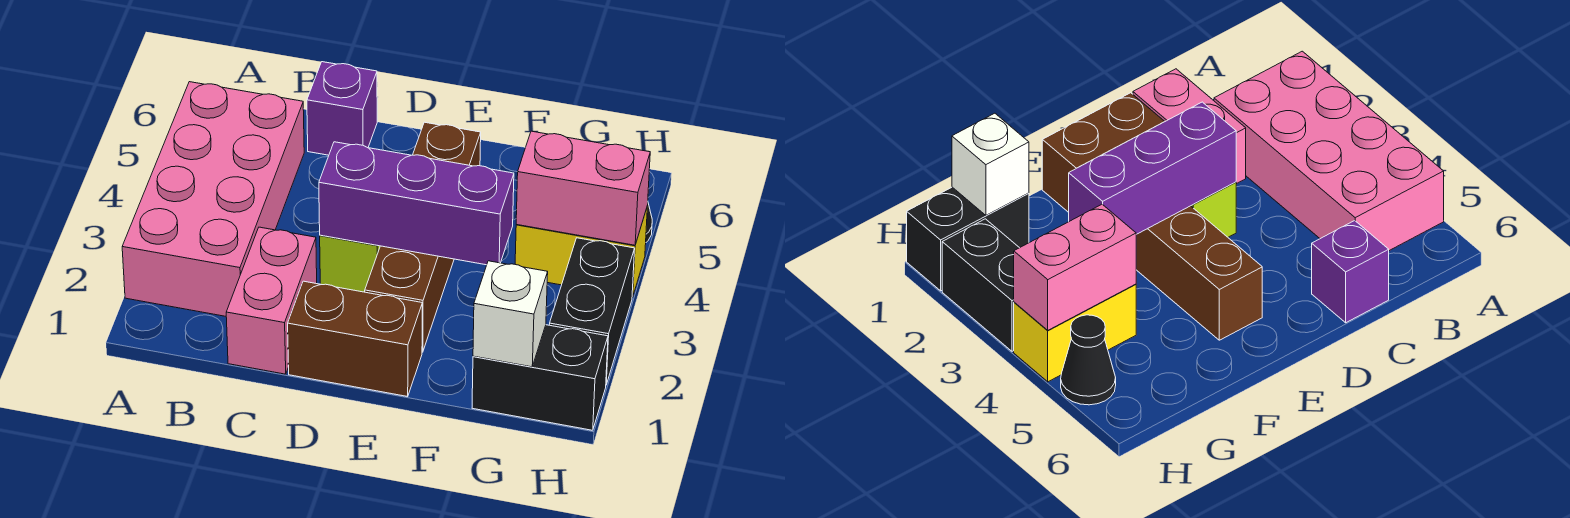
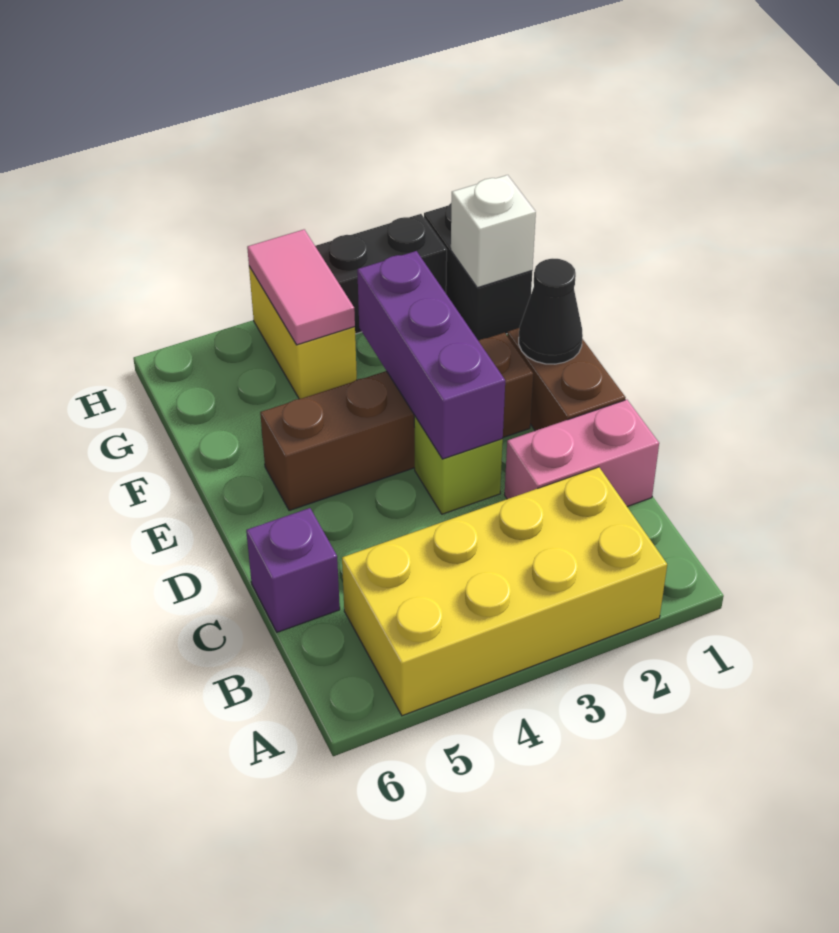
pink 2x4 brick [122,82,304,316] -> yellow 2x4 brick [342,467,667,716]
pink 1x2 brick [516,131,650,245] -> pink 1x2 tile [247,230,355,345]
black 1x1 cone [1061,315,1116,405] -> black 1x1 cone moved to [519,259,583,364]

